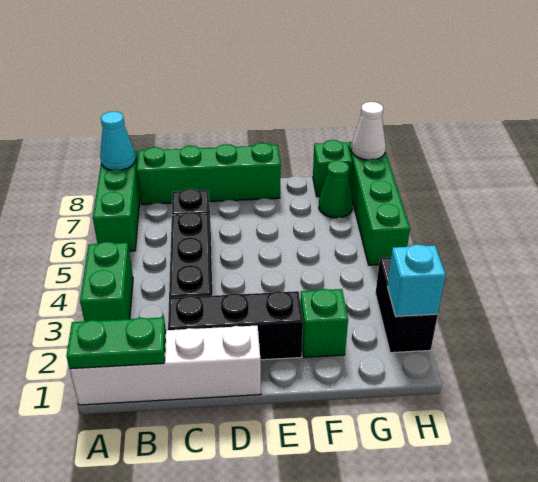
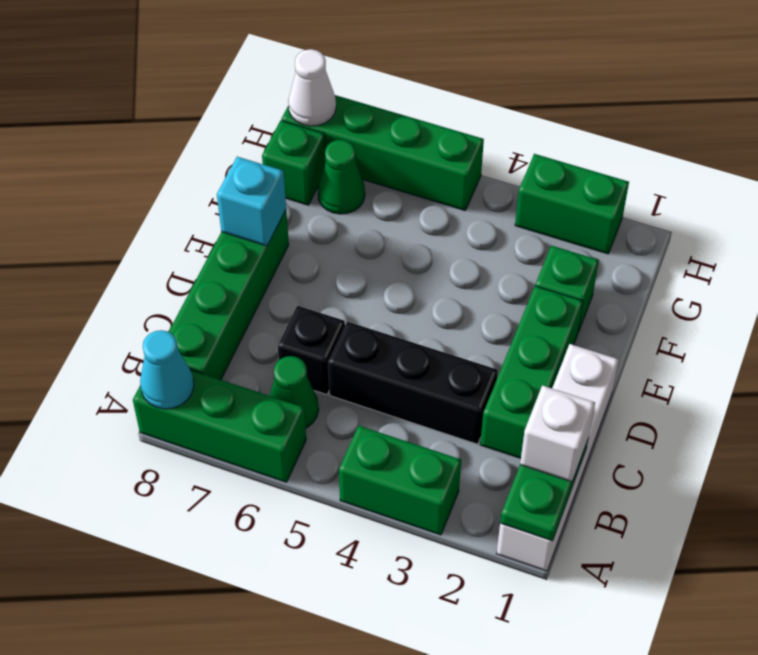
none -> white 1x1 brick [520,385,595,482]
none -> green 1x1 cone [270,356,319,428]
black 1x3 brick [168,291,303,360] -> green 1x3 brick [480,286,583,458]
black 1x2 brick [375,257,438,353] -> green 1x2 brick [515,154,629,254]
cyan 1x1 brick [387,244,445,316] -> cyan 1x1 brick moved to [217,157,286,246]

